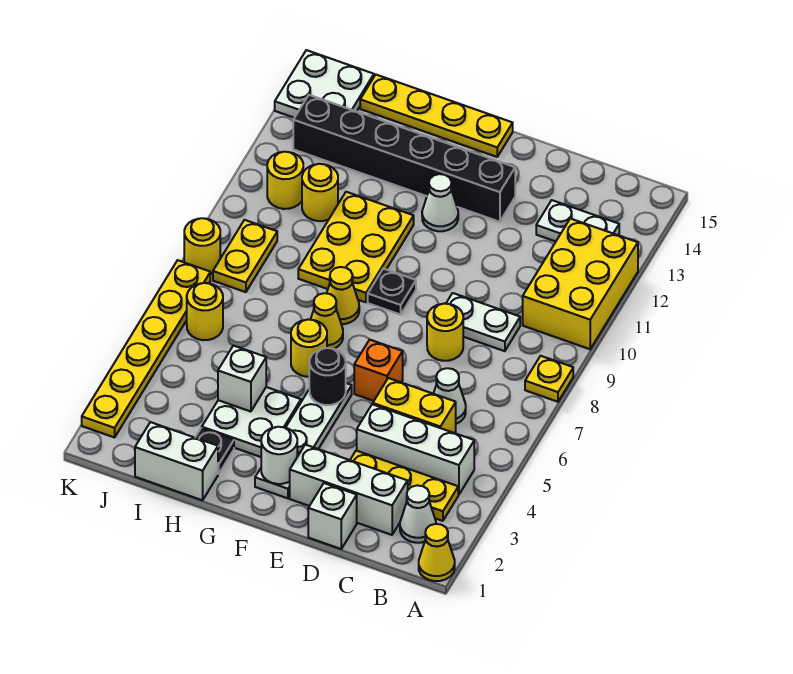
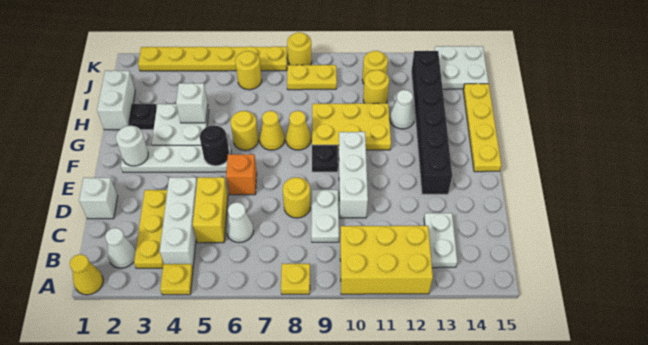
none -> yellow 1x1 plate [160,264,193,295]
white 1x3 brick [290,445,408,535] -> white 1x3 brick moved to [339,132,368,218]
white 1x1 cone [422,174,458,231] -> white 1x1 cone moved to [390,90,415,129]

